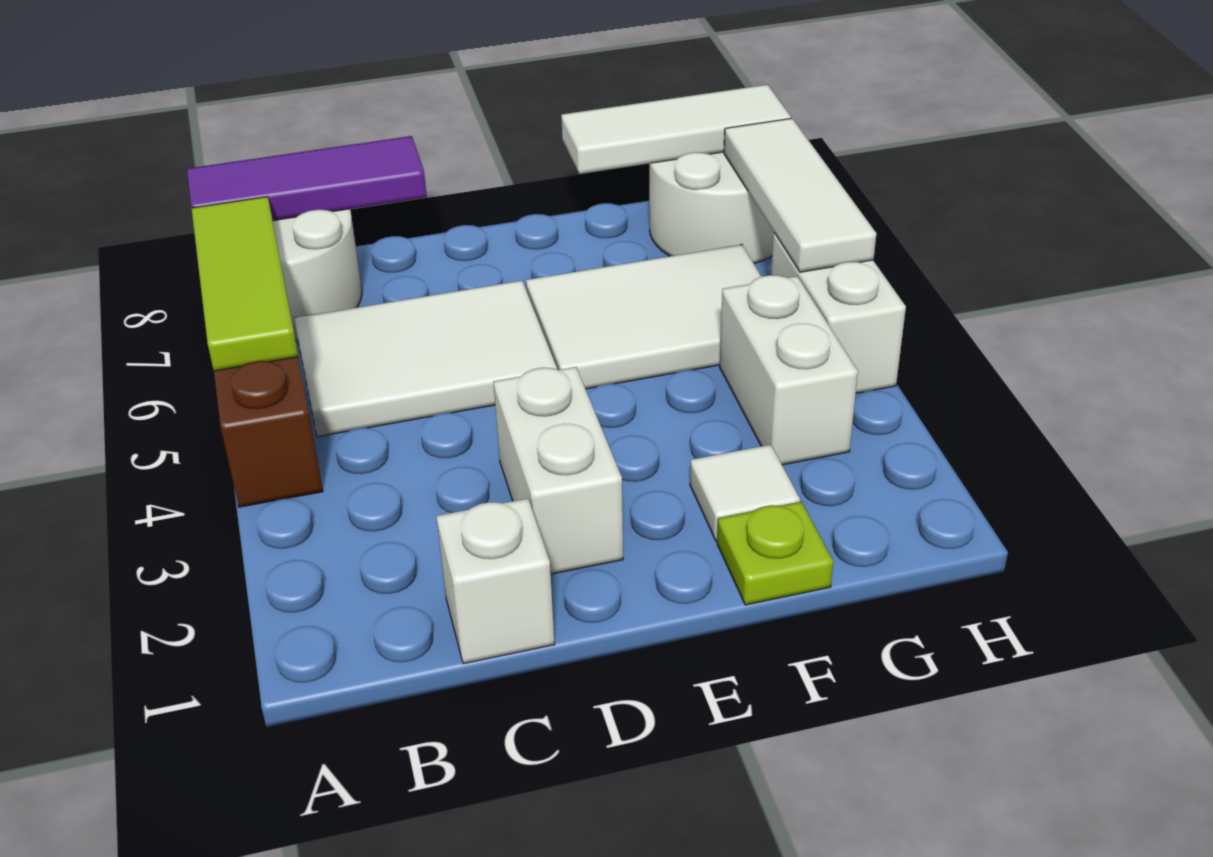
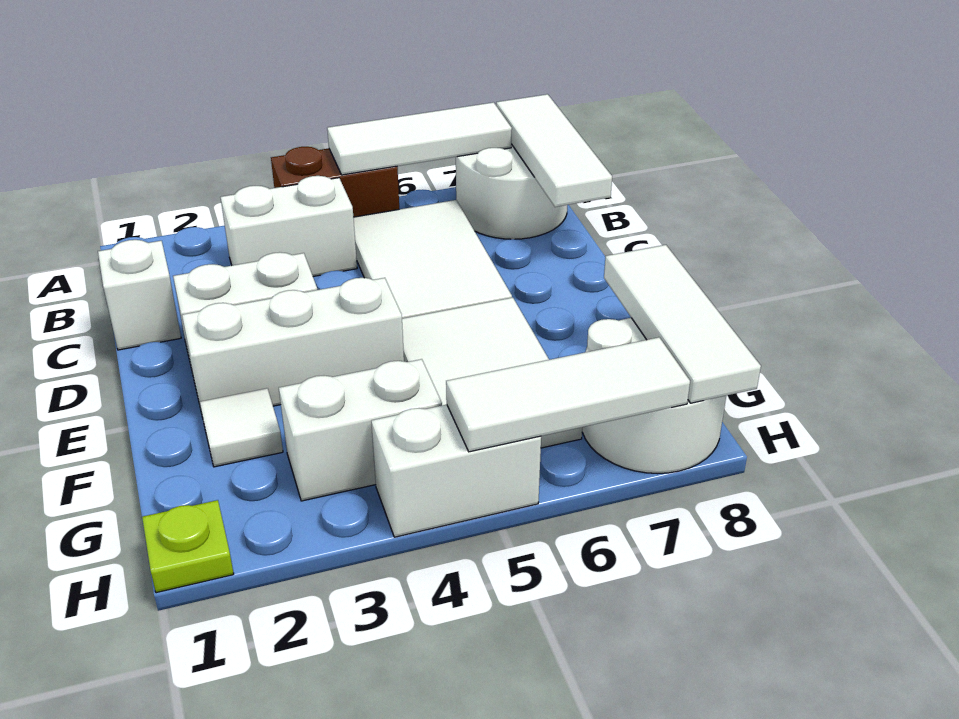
lime 1x3 tile [191,197,298,371] -> white 1x3 tile [327,102,512,175]
purple 1x3 tile [187,136,427,221] -> white 1x3 tile [496,94,612,207]
none -> white 1x2 brick [221,176,357,277]
none -> white 1x3 brick [182,278,404,413]
lime 1x1 plate [717,502,833,605] -> lime 1x1 plate moved to [142,500,234,593]

